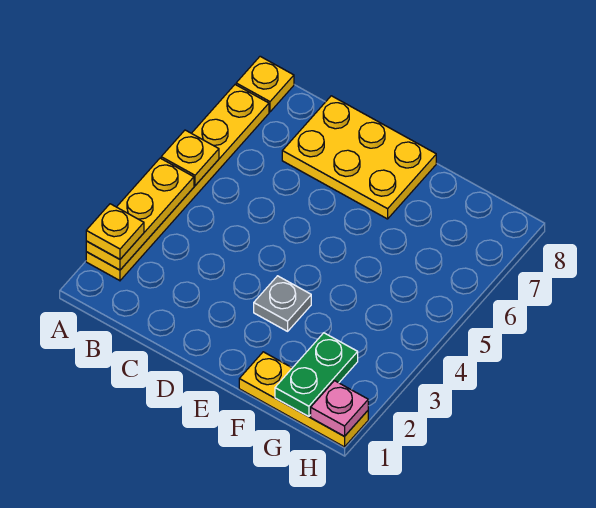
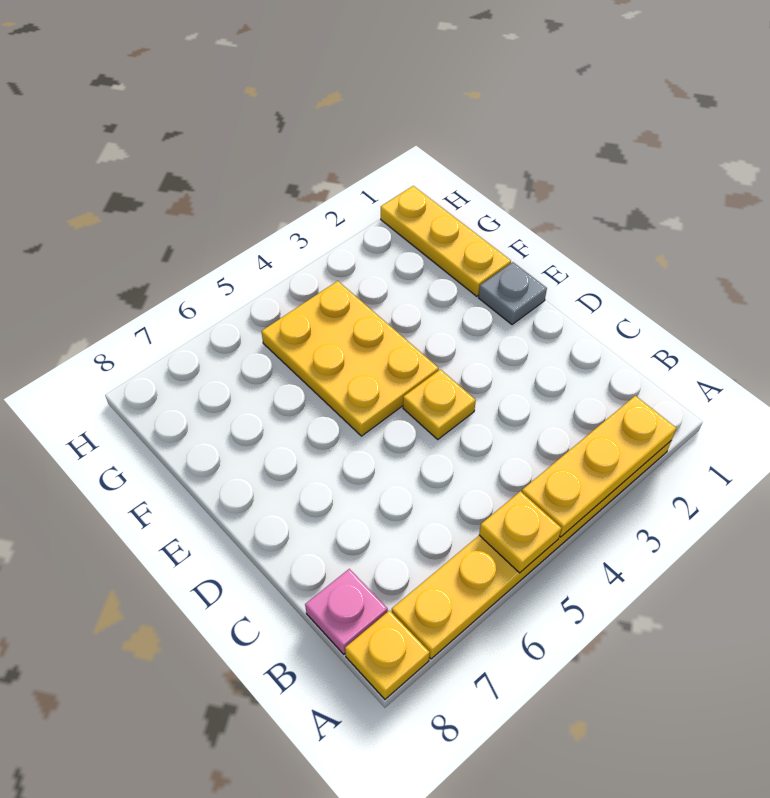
yellow 1x1 plate [86,204,144,259] -> yellow 1x1 plate moved to [403,369,476,439]
yellow 2x3 plate [282,96,436,219] -> yellow 2x3 plate moved to [261,281,439,436]
grey 1x1 plate [254,276,311,331] -> grey 1x1 plate moved to [479,262,547,325]
green 1x2 plate [275,333,358,417] -> none
pink 1x1 plate [311,381,368,436] -> pink 1x1 plate moved to [305,569,388,654]

